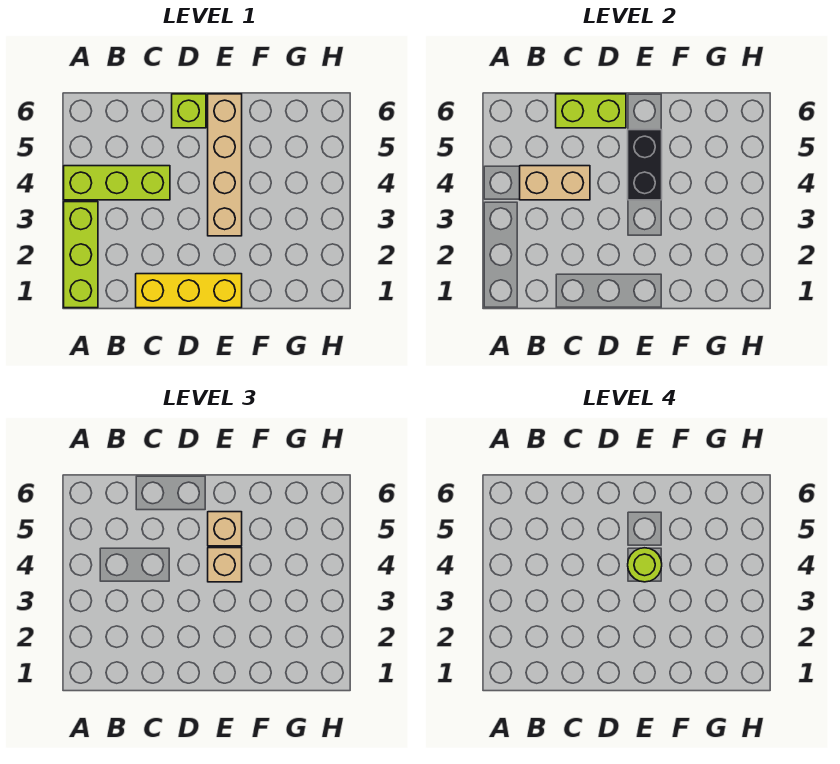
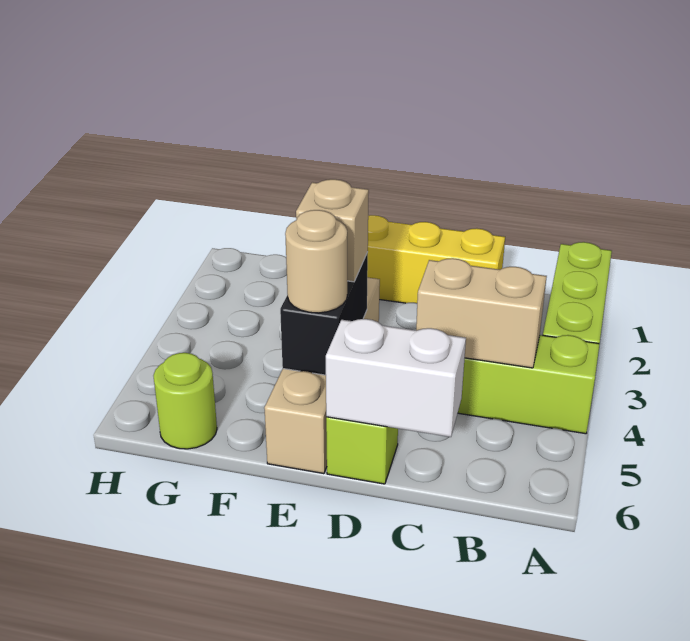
lime 1x2 brick [556,94,626,128] -> white 1x2 brick [326,319,466,437]
lime 1x1 round brick [628,548,662,582] -> lime 1x1 round brick moved to [153,353,217,449]
tan 1x1 brick [208,512,242,546] -> tan 1x1 round brick [285,210,347,313]

